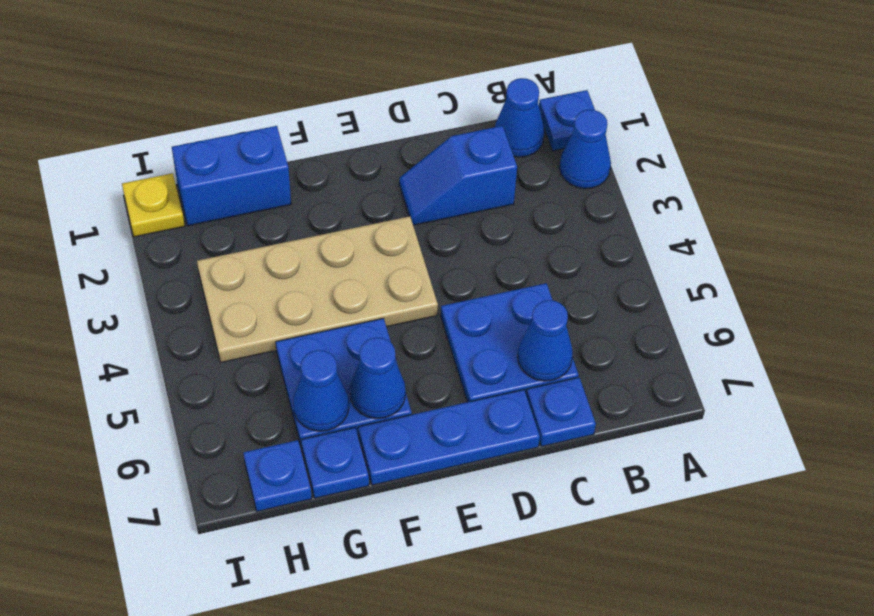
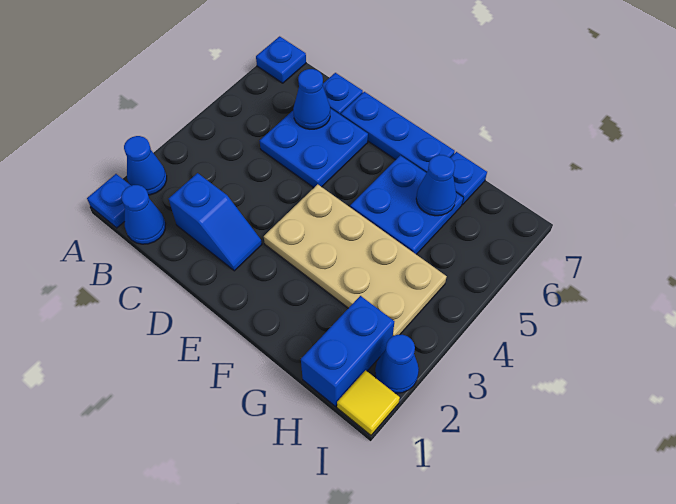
blue 1x1 cone [350,338,406,419] -> blue 1x1 cone moved to [375,335,419,393]
blue 1x2 brick [172,126,291,226] -> blue 1x2 brick turned to [301,296,394,406]
blue 1x1 plate [243,440,312,511] -> blue 1x1 plate moved to [256,36,306,83]
yellow 1x1 plate [122,173,185,237] -> yellow 1x1 tile [337,370,400,435]

